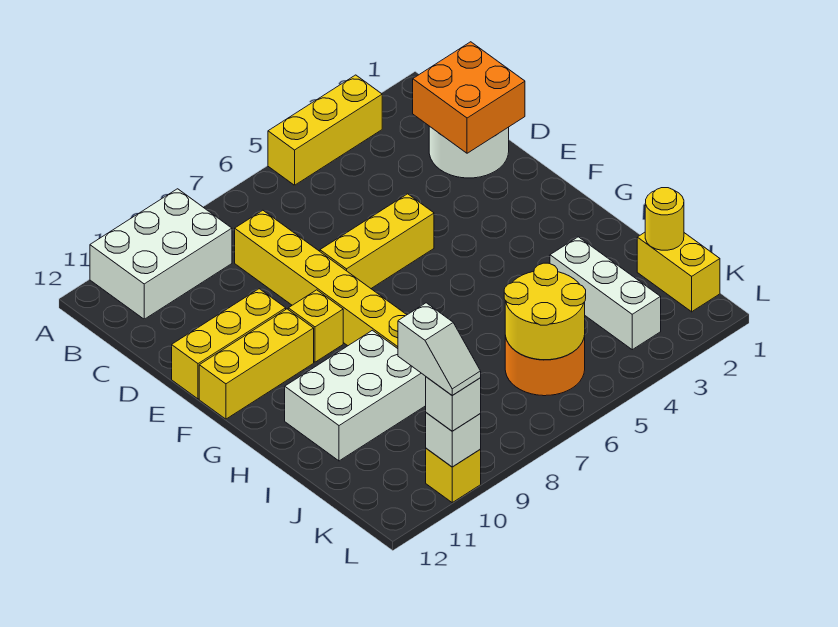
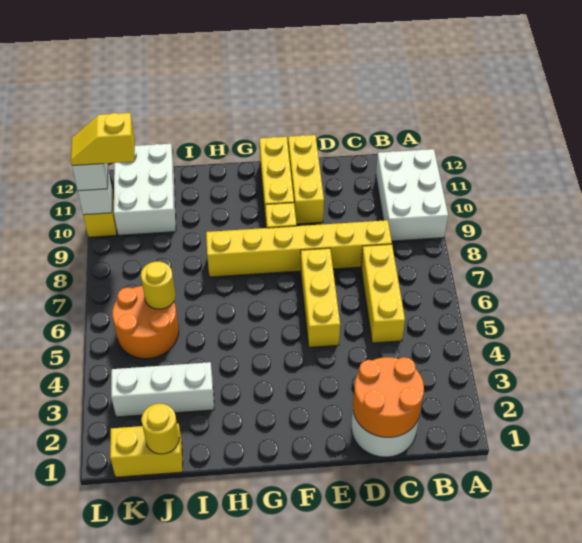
yellow 1x3 brick [268,75,382,185] -> yellow 1x3 brick moved to [361,244,405,343]
orange 2x2 brick [413,42,525,153] -> orange 2x2 round brick [353,357,424,437]
white 2x3 brick [285,330,426,461] -> white 2x3 brick moved to [114,144,176,235]
yellow 2x2 round brick [504,263,586,360] -> yellow 1x1 round brick [141,262,175,309]
white 1x2 slope [398,303,481,395] -> yellow 1x2 slope [71,113,135,165]

